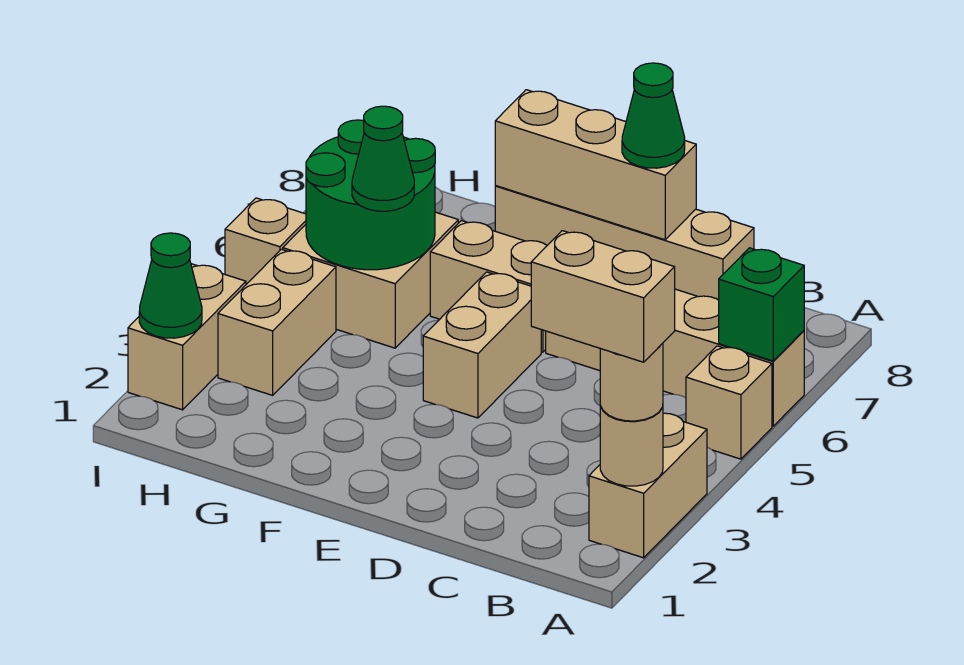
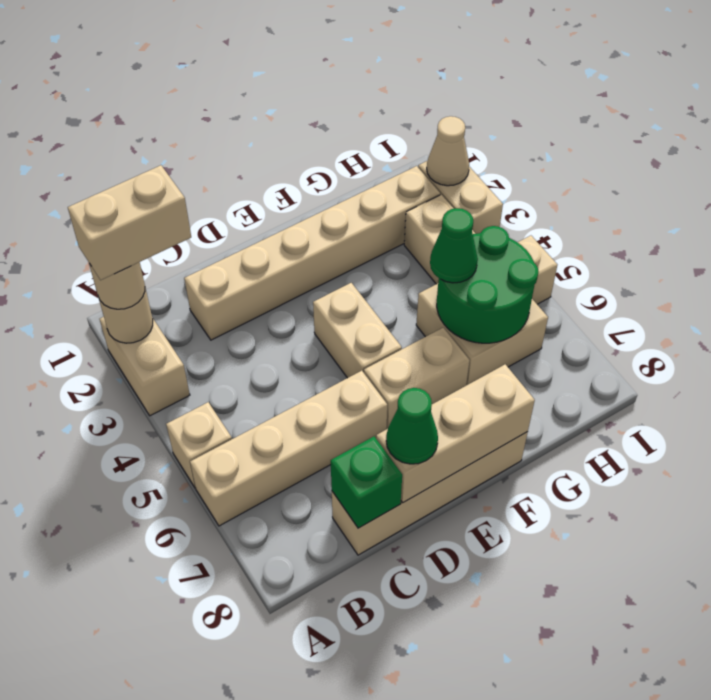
green 1x1 brick [719,248,804,361] -> green 1x1 brick moved to [331,436,402,528]
none -> tan 1x6 brick [184,166,440,340]
green 1x1 cone [139,233,202,338] -> tan 1x1 cone [427,116,469,186]

